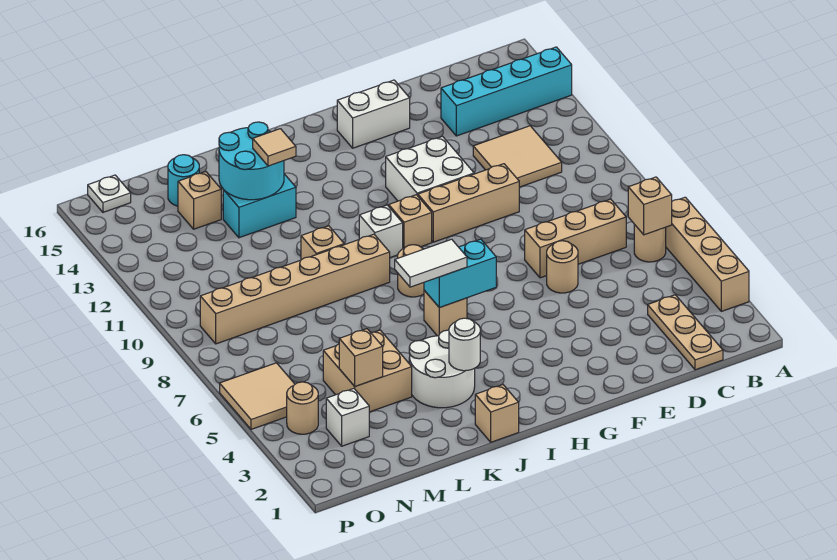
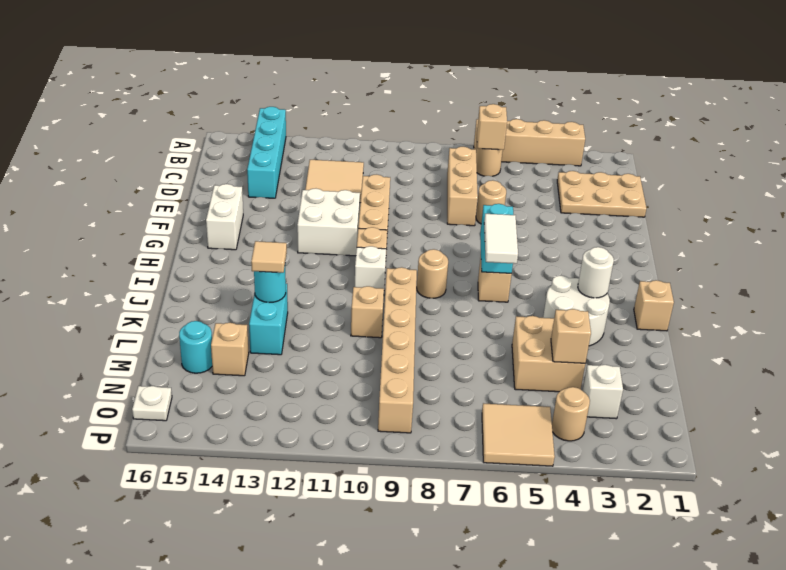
tan 1x3 plate [648,295,723,370] -> tan 2x3 plate [557,171,646,217]
cyan 2x2 round brick [219,122,284,200] -> cyan 1x1 round brick [254,267,286,303]

